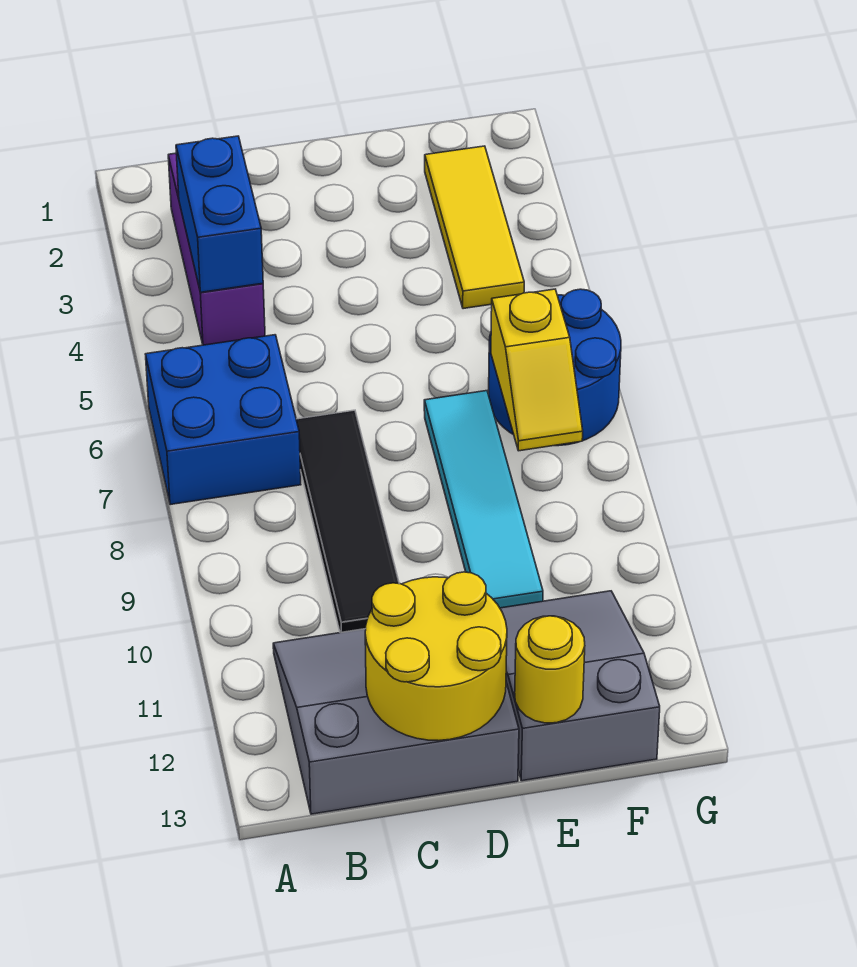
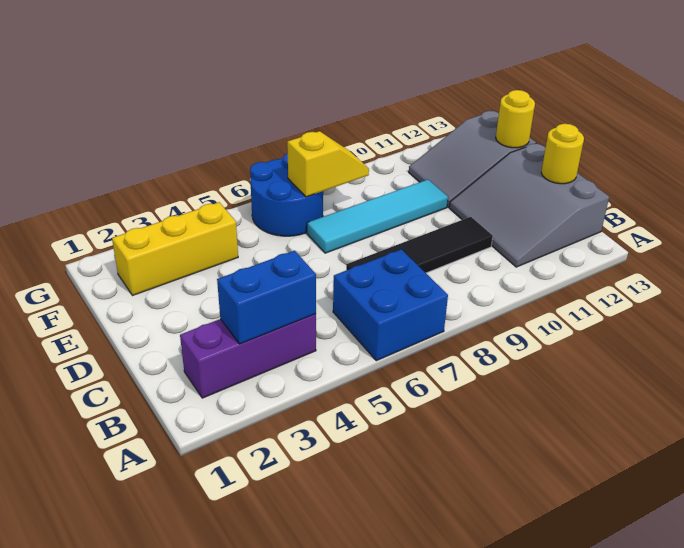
yellow 2x2 round brick [365,572,507,741] -> yellow 1x1 round brick [541,124,584,184]
yellow 1x3 tile [425,146,524,309] -> yellow 1x3 brick [112,202,238,296]

